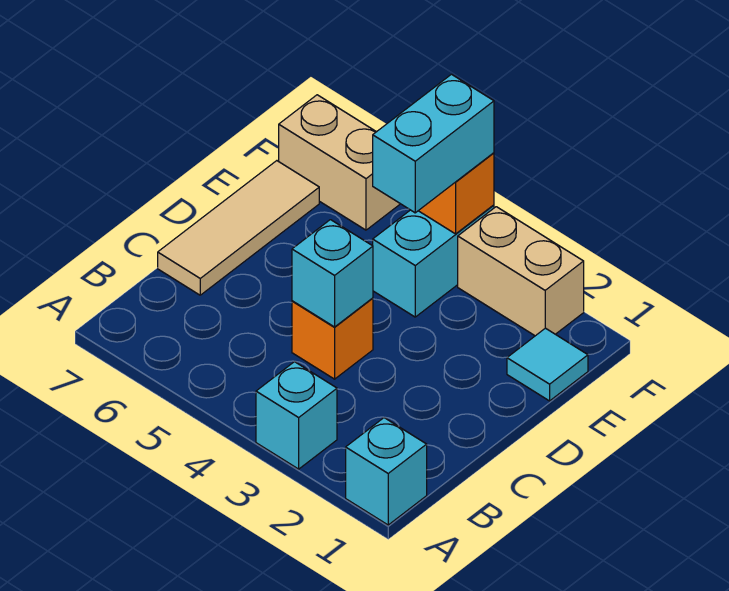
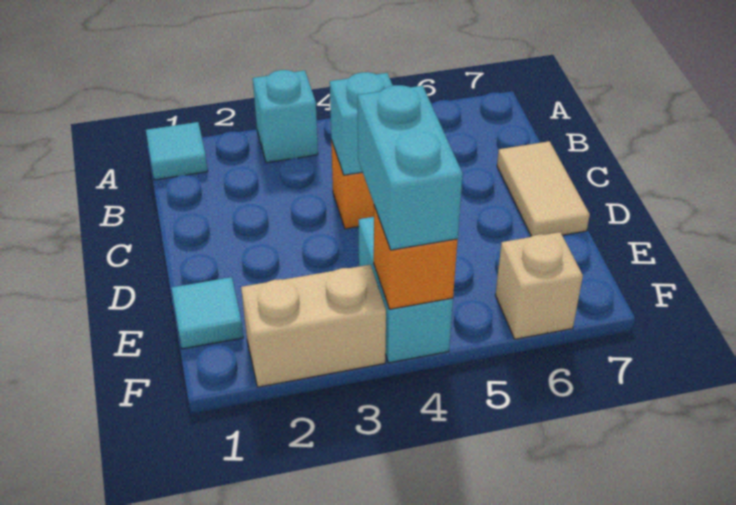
cyan 1x1 brick [346,418,427,525] -> cyan 1x1 tile [146,122,208,180]
tan 1x3 tile [158,161,319,295] -> tan 1x2 tile [497,141,590,236]
tan 1x2 brick [279,95,400,230] -> tan 1x1 brick [495,232,583,339]

